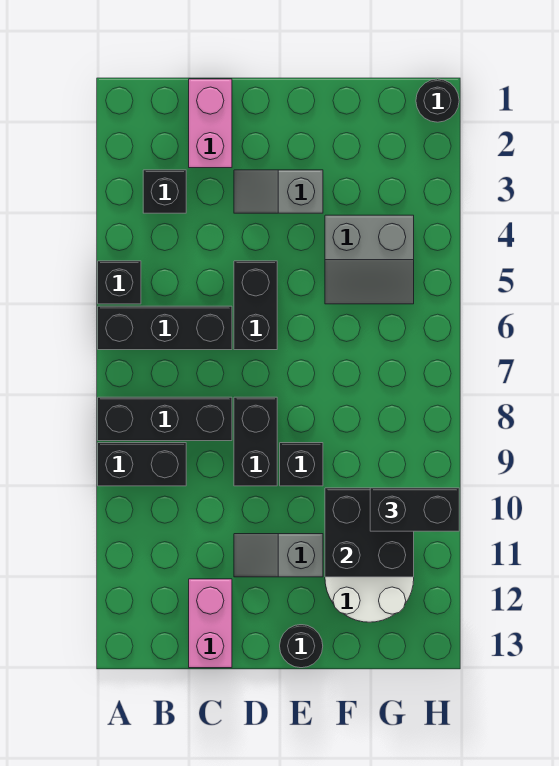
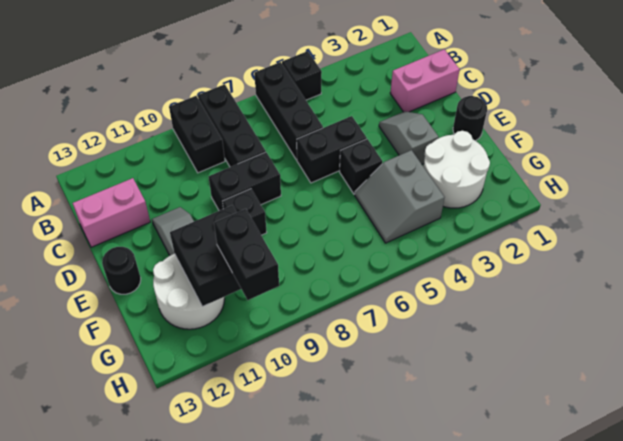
black 1x1 brick [143,170,186,213] -> black 1x1 brick moved to [340,139,382,194]
none -> white 2x2 round brick [423,131,490,208]
black 1x1 round brick [416,79,459,122] -> black 1x1 round brick moved to [453,96,487,141]

